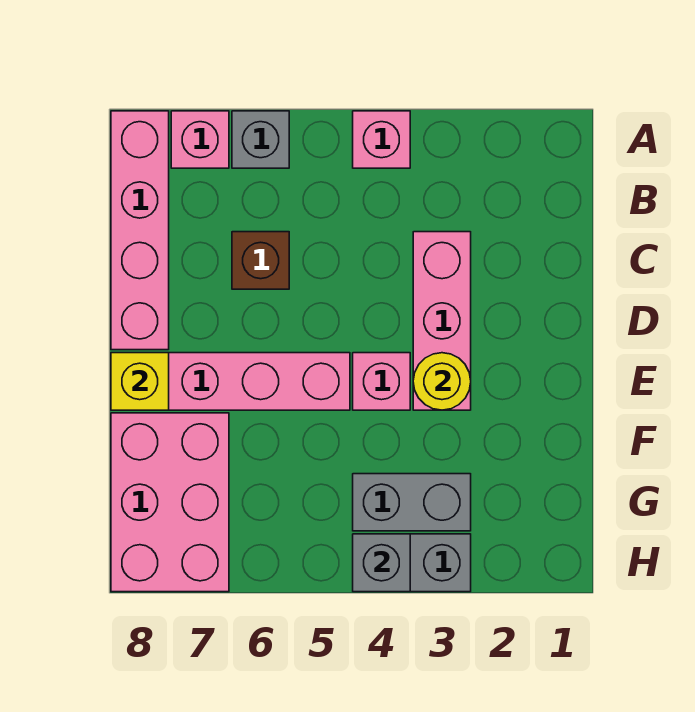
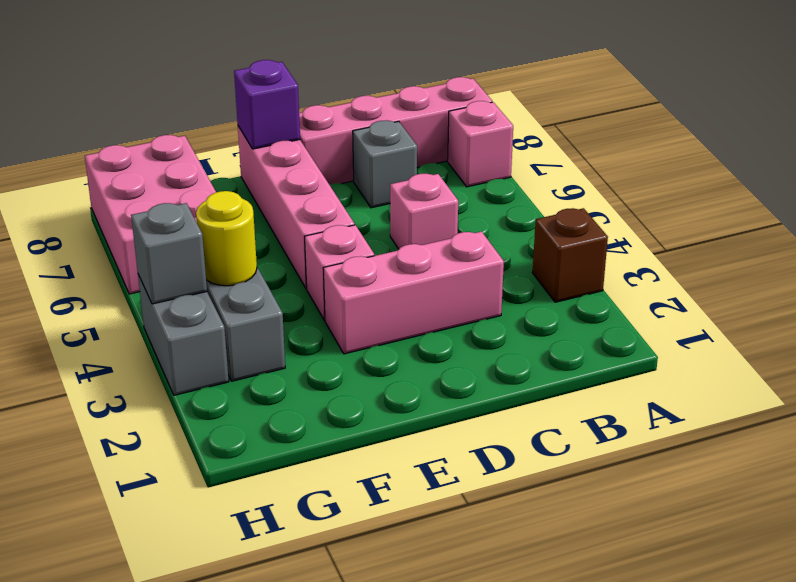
pink 1x1 brick [353,111,410,168] -> pink 1x1 brick moved to [390,174,458,249]
grey 1x1 brick [232,111,289,168] -> grey 1x1 brick moved to [353,120,417,208]
brown 1x1 brick [232,232,289,289] -> brown 1x1 brick moved to [532,208,608,302]
yellow 1x1 round brick [413,353,471,410] -> yellow 1x1 round brick moved to [196,191,257,286]
yellow 1x1 brick [111,353,169,410] -> purple 1x1 brick [234,60,300,149]
pink 2x3 brick [111,413,229,592] -> pink 2x3 brick turned to [85,135,216,294]

